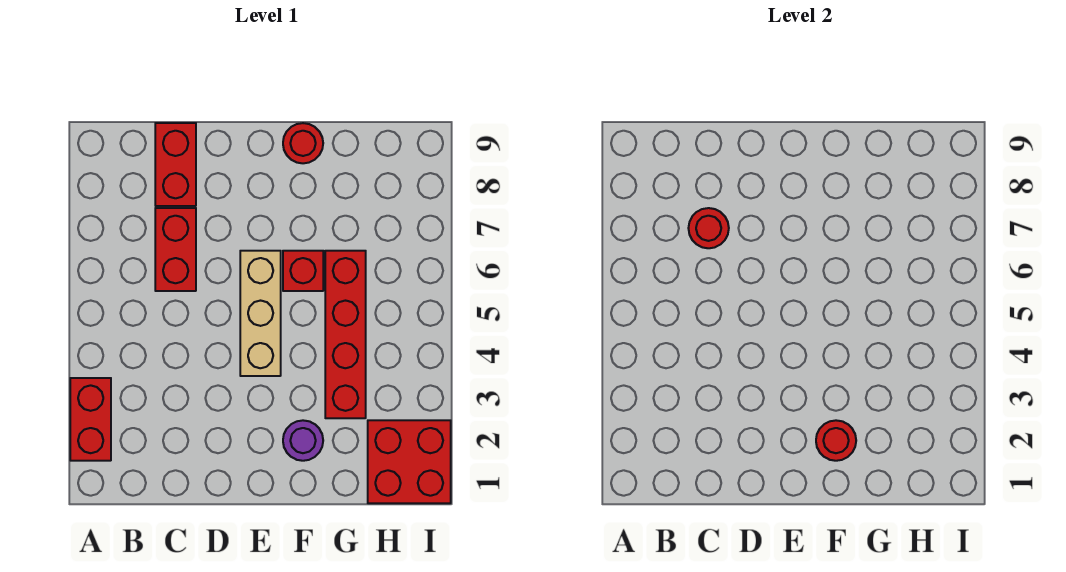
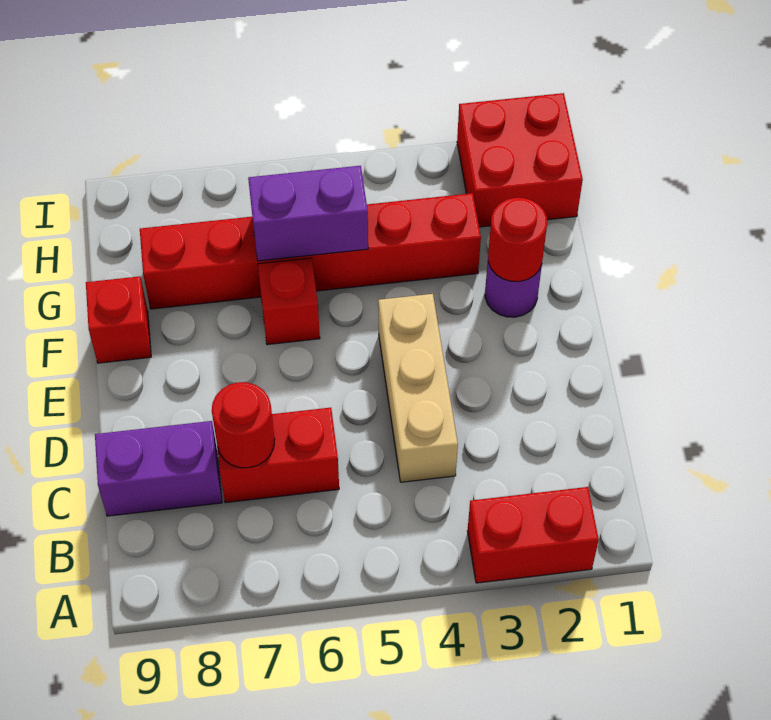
red 1x2 brick [155,123,196,206] -> purple 1x2 brick [95,421,222,516]
tan 1x3 brick [240,251,281,376] -> tan 1x3 brick turned to [378,294,458,482]
red 1x1 round brick [283,123,323,163] -> red 1x1 brick [86,276,151,363]
red 1x4 brick [325,251,366,418] -> red 1x6 brick [140,193,481,309]
none -> purple 1x2 brick [248,166,368,261]

